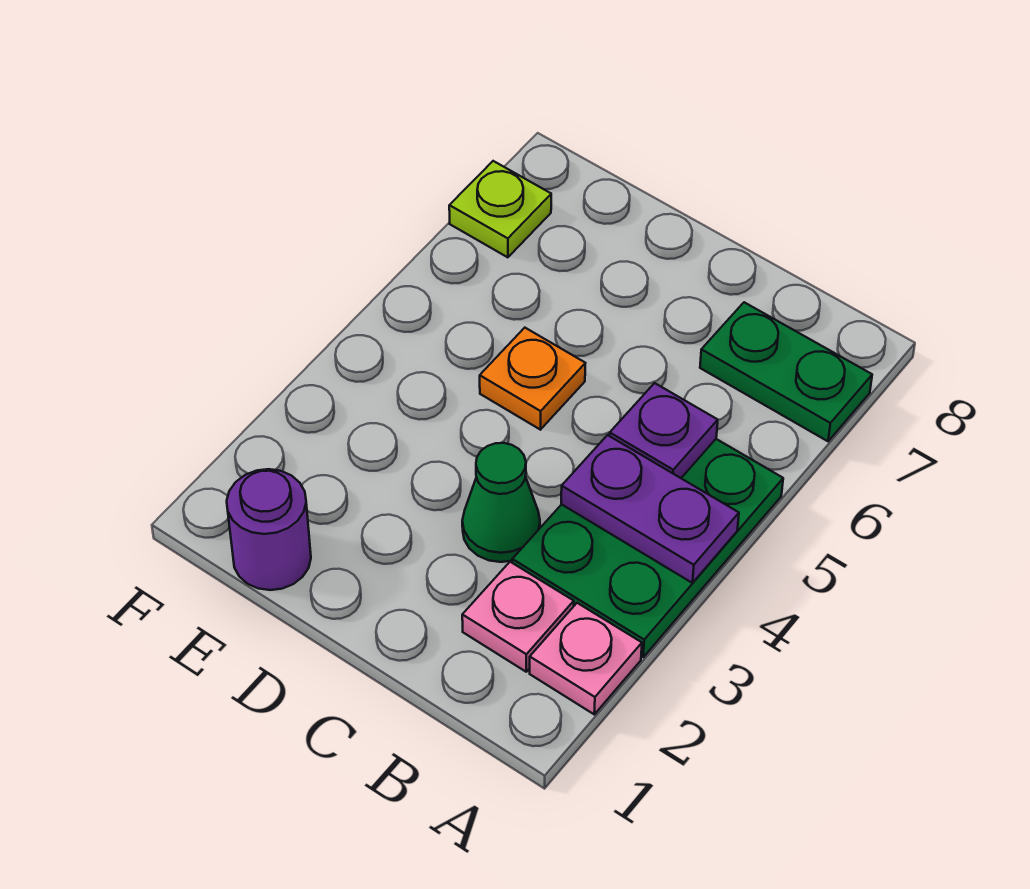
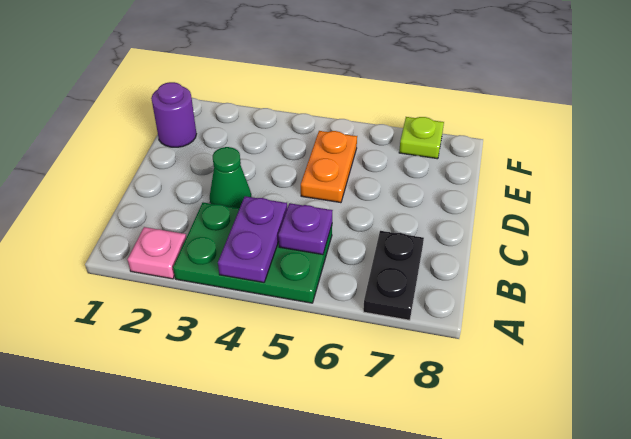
green 1x2 plate [700,302,872,441] -> black 1x2 plate [363,231,424,320]
pink 1x1 plate [462,562,574,672] -> none
orange 1x1 plate [480,328,585,430] -> orange 1x2 plate [301,131,357,203]

